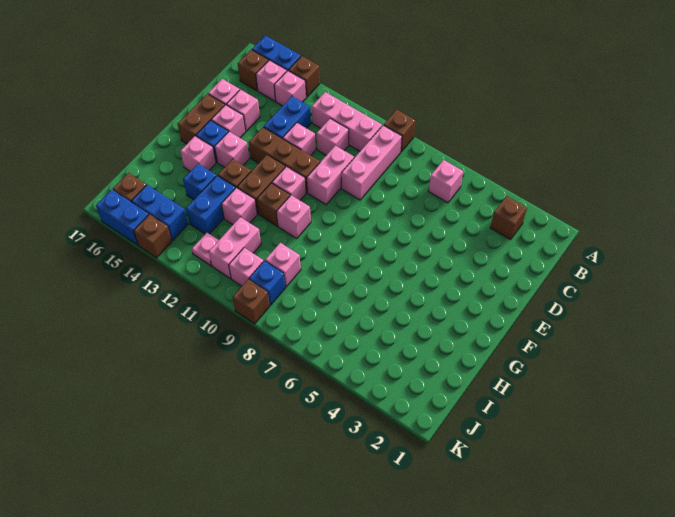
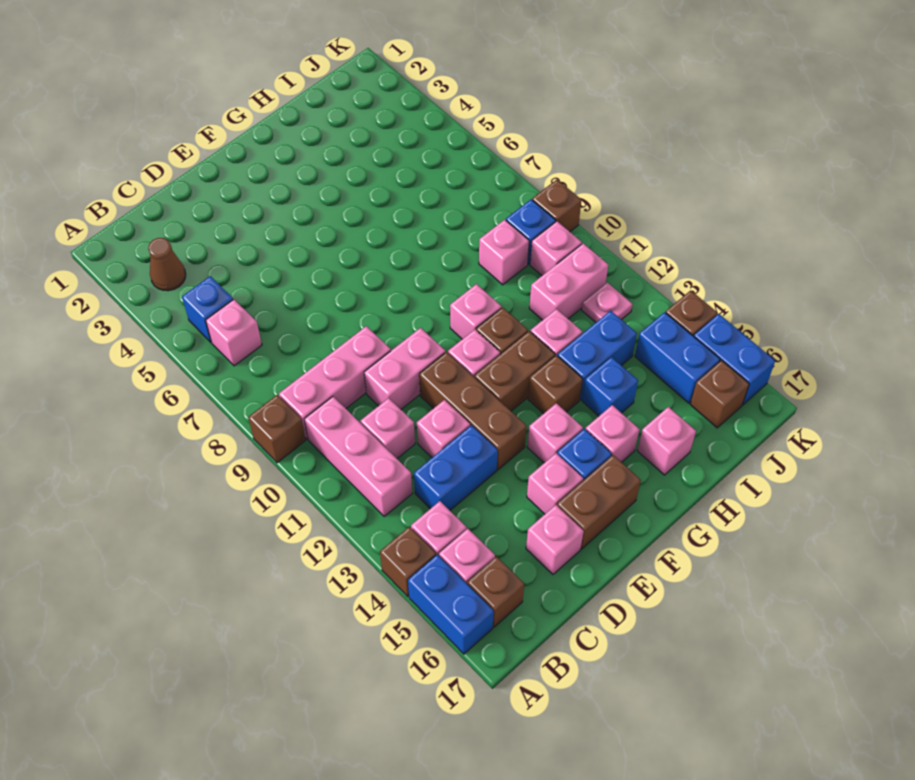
brown 1x1 brick [490,196,527,240] -> brown 1x1 cone [148,238,186,291]
none -> blue 1x1 brick [182,276,233,342]
pink 1x1 brick [226,90,260,131] -> pink 1x1 brick moved to [637,407,696,475]

